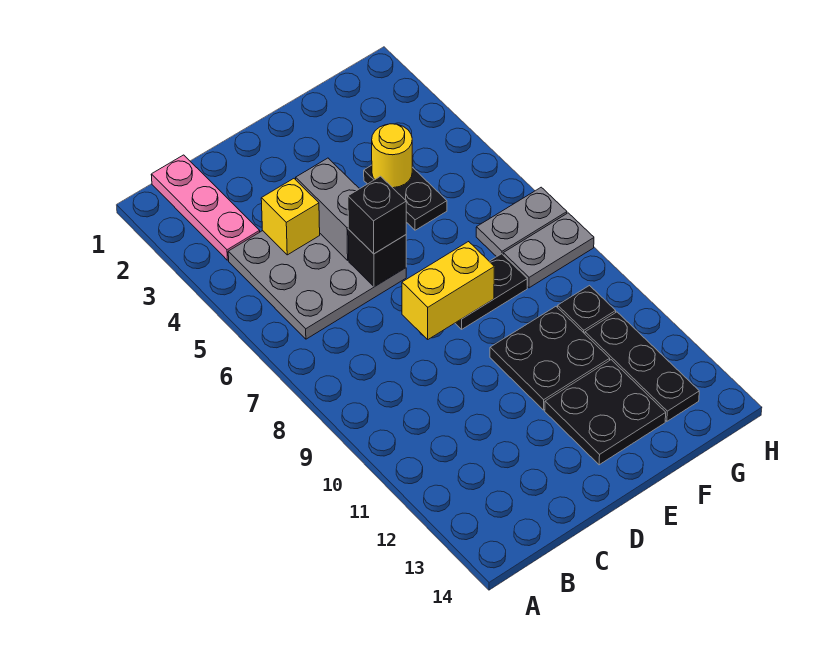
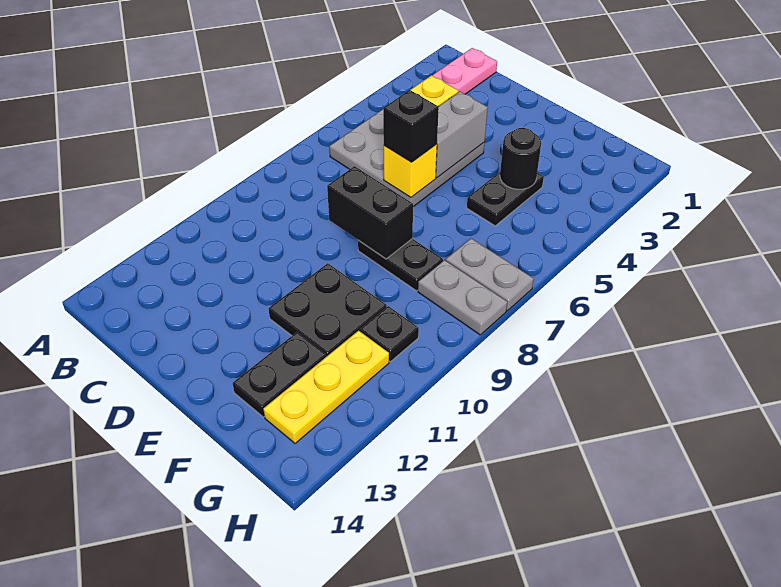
black 1x1 brick [348,230,406,287] -> yellow 1x1 brick [384,144,437,197]
yellow 1x2 brick [402,242,494,339] -> black 1x2 brick [327,166,413,259]
black 2x2 plate [545,360,666,465] -> black 1x2 plate [233,332,326,417]
yellow 1x1 round brick [372,124,412,188] -> black 1x1 round brick [500,128,541,189]
black 1x3 plate [585,312,699,421] -> yellow 1x3 plate [264,331,389,443]

